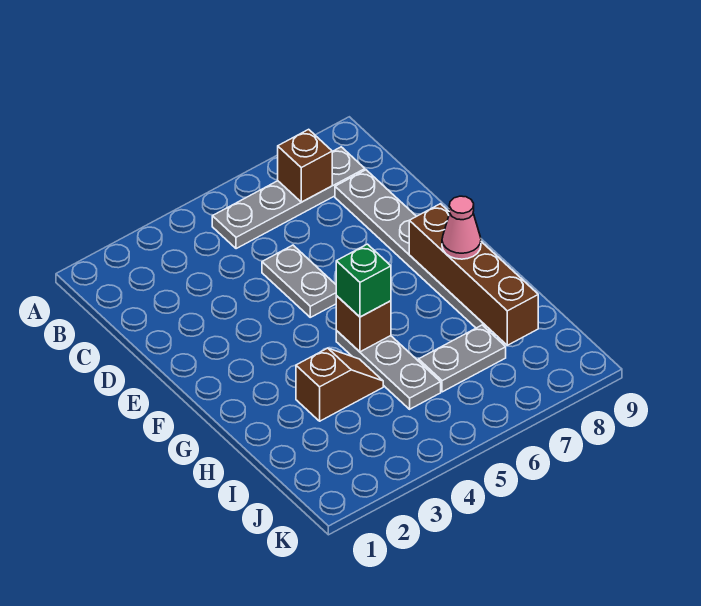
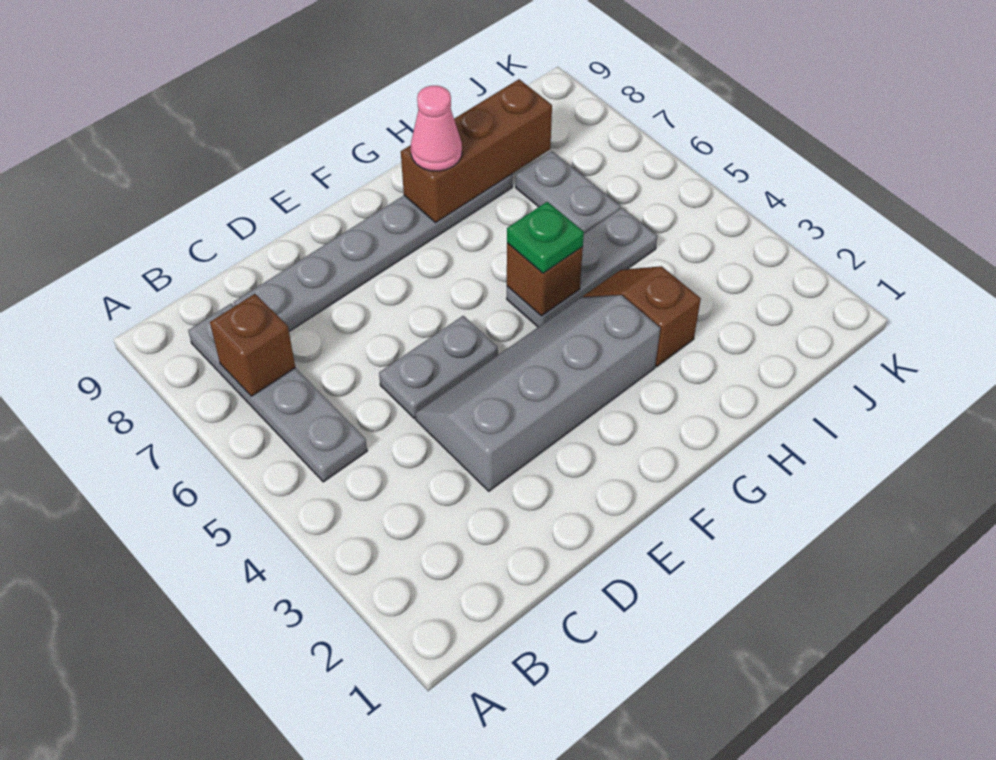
none -> grey 2x4 slope [415,295,660,491]
brown 1x4 brick [409,204,538,345] -> brown 1x3 brick [401,79,552,223]
green 1x1 brick [336,244,391,317] -> green 1x1 plate [507,202,584,273]

